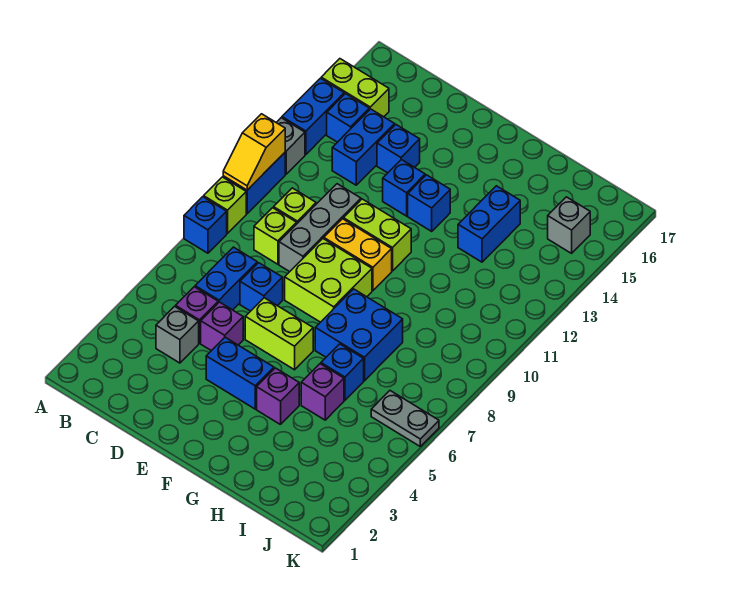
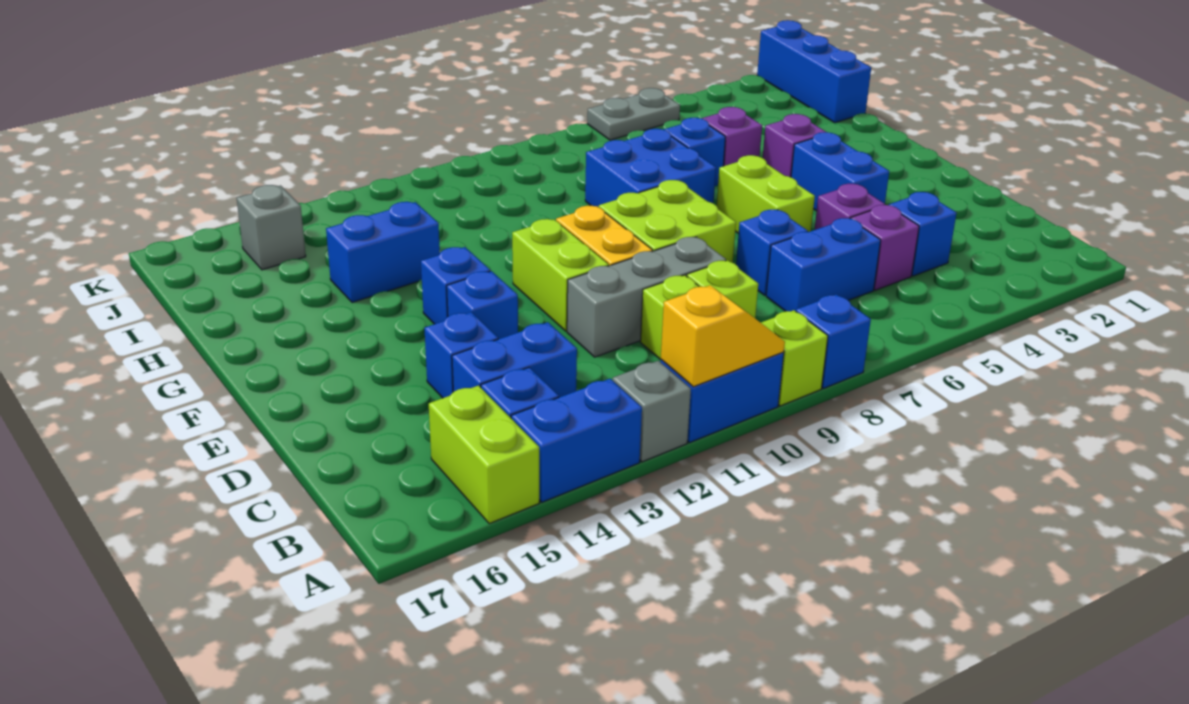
grey 1x1 brick [156,306,199,363] -> blue 1x1 brick [889,192,956,276]
none -> blue 1x3 brick [757,20,871,123]
grey 1x2 plate [371,391,439,446] -> grey 1x2 plate turned to [587,88,680,140]

